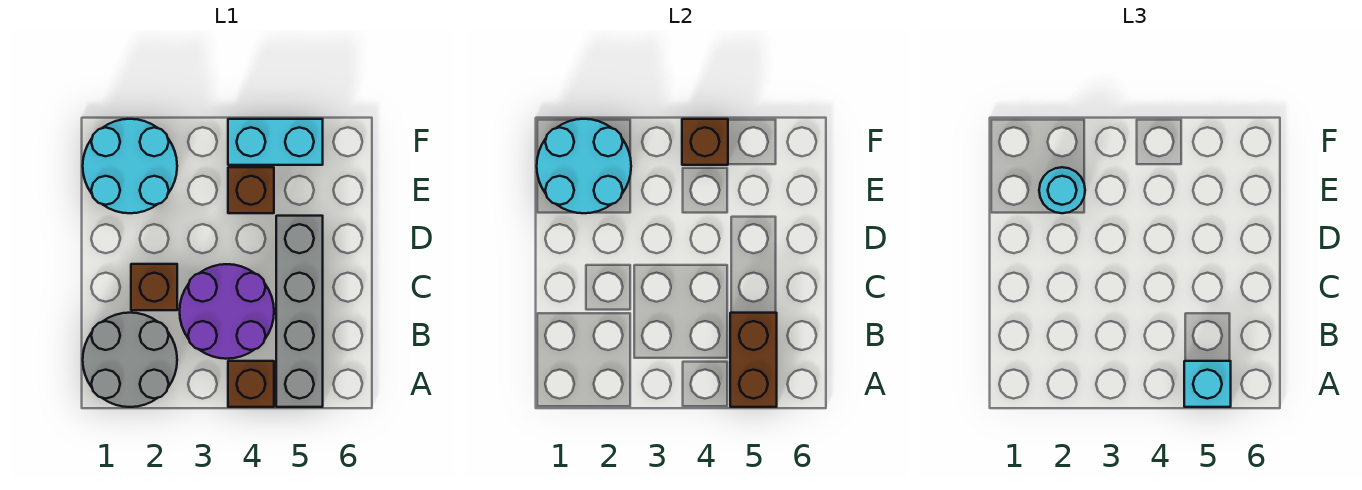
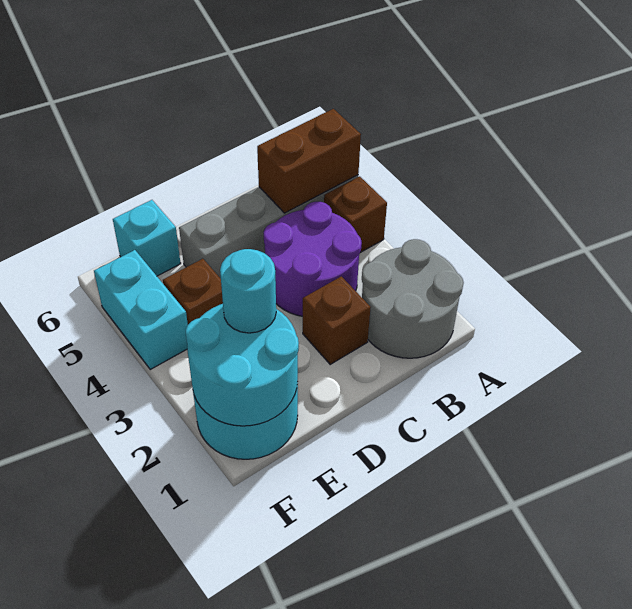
cyan 1x1 brick [1184,361,1231,407] -> cyan 1x1 brick moved to [113,200,181,276]
brown 1x1 brick [682,119,728,165] -> none

